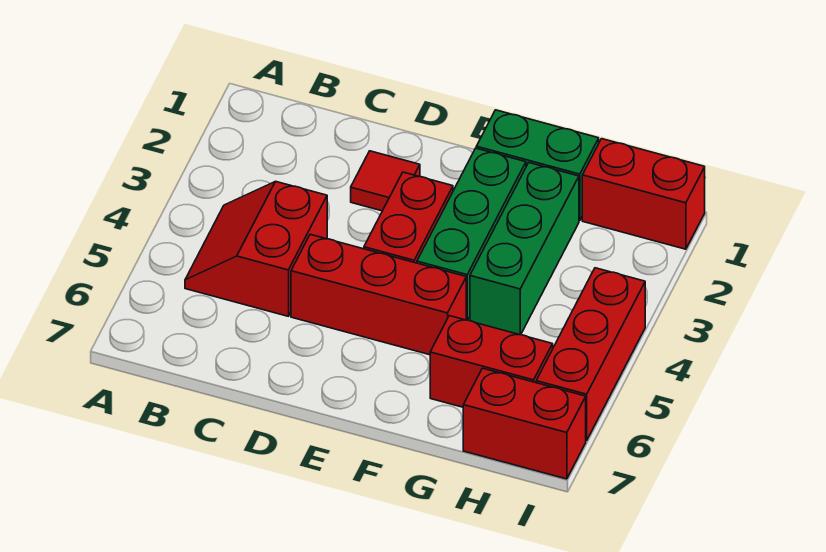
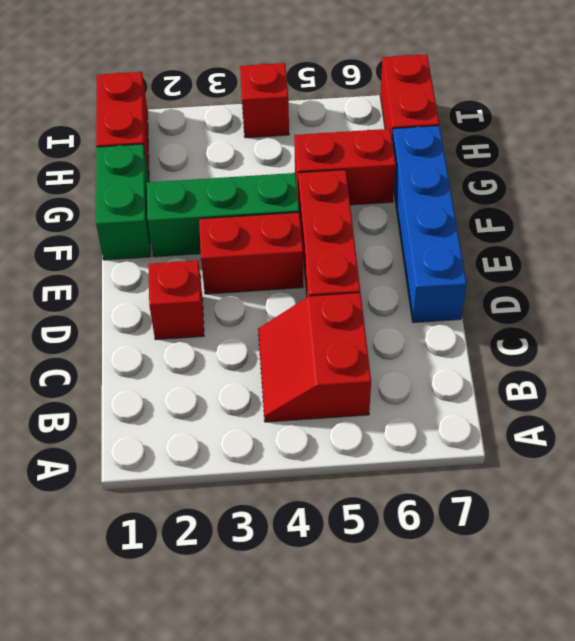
red 2x2 slope [185,181,327,316] -> red 2x2 slope turned to [258,293,371,422]
red 1x1 tile [351,151,420,211] -> red 1x1 brick [148,260,204,340]
none -> blue 1x4 brick [392,126,467,323]
green 1x3 brick [470,163,579,335] -> none
red 1x2 brick [430,316,553,407] -> red 1x2 brick turned to [294,129,396,205]
red 1x3 brick [536,268,645,441] -> red 1x1 brick [240,63,289,138]

